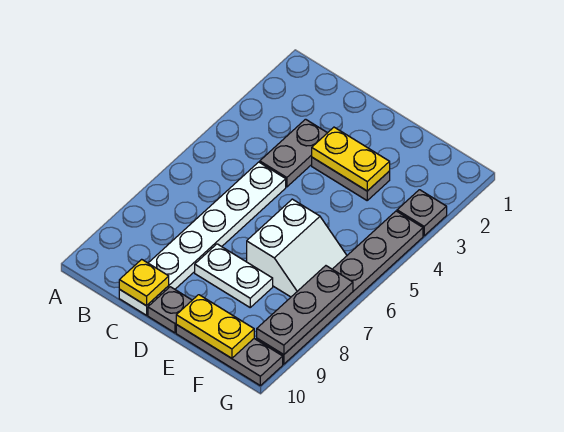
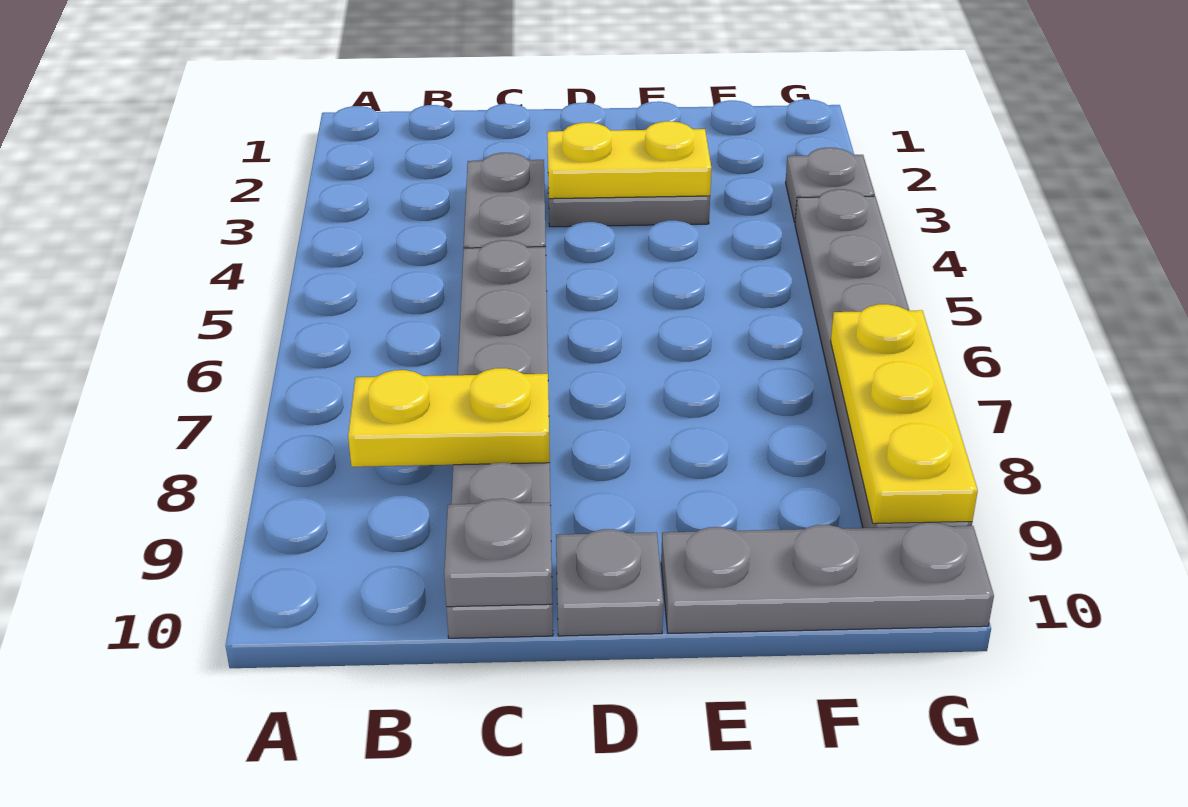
white 1x6 plate [119,162,286,315] -> grey 1x6 plate [446,240,553,638]
yellow 1x1 plate [119,259,169,306] -> grey 1x1 plate [444,499,552,607]
white 1x2 plate [195,244,273,307] -> none
white 2x2 slope [247,199,347,297] -> none
yellow 1x2 plate [176,295,254,358] -> yellow 1x2 plate moved to [348,368,550,467]
grey 1x3 plate [257,266,353,355] -> yellow 1x3 plate [831,304,978,524]

